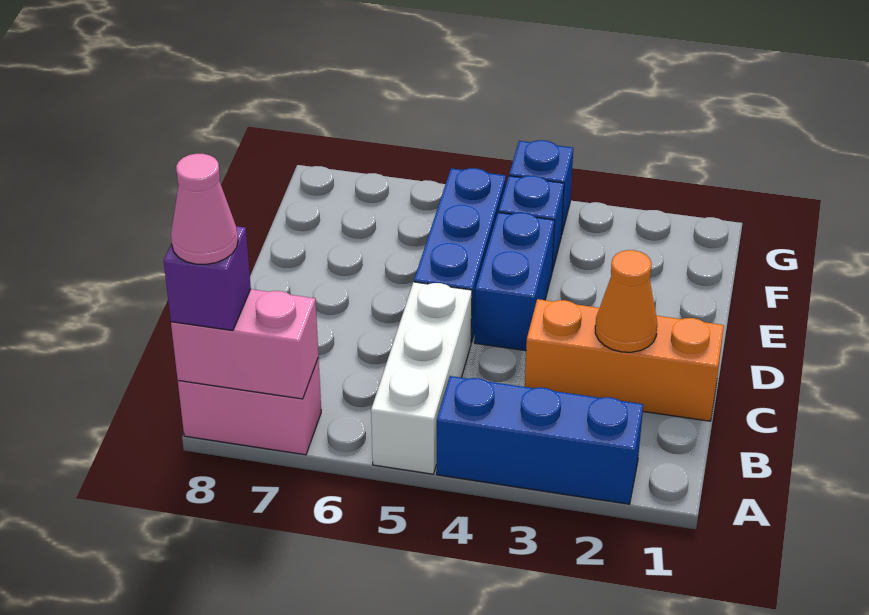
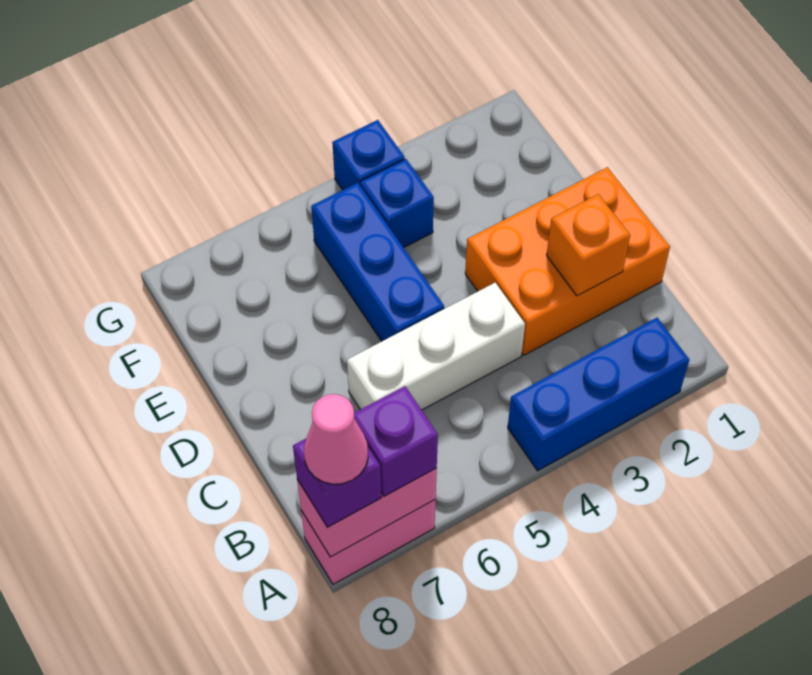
white 1x3 brick [371,282,472,474] -> white 1x3 brick turned to [347,283,525,410]
none -> purple 1x1 brick [354,386,438,496]
orange 1x3 brick [525,299,724,421] -> orange 2x3 brick [465,167,670,355]
orange 1x1 cone [595,250,657,352] -> orange 1x1 brick [547,194,630,296]
blue 1x2 brick [474,212,555,351] -> none

